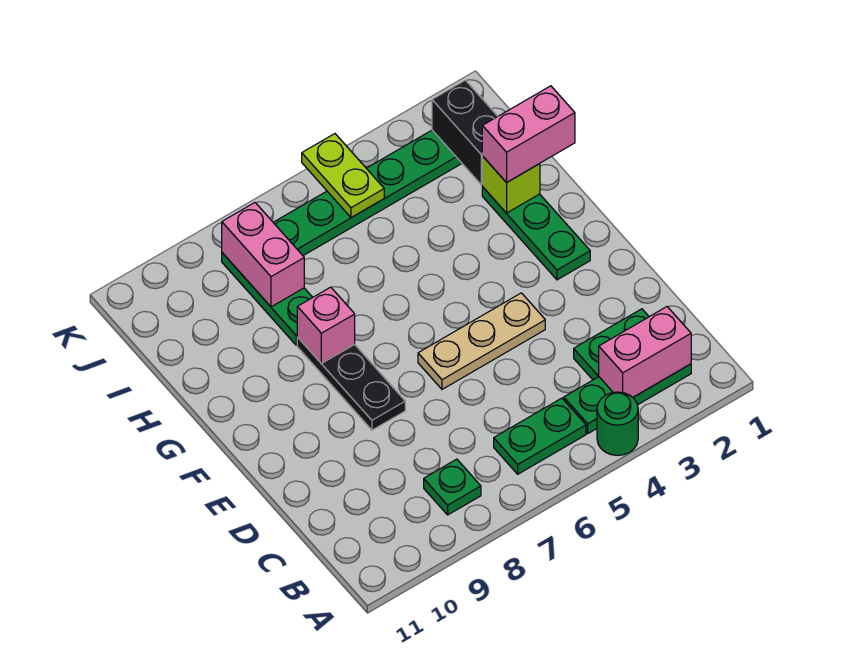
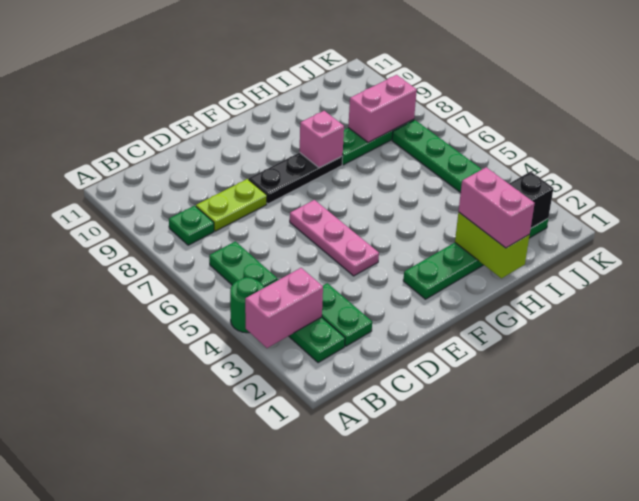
pink 1x2 brick [599,307,691,397] -> pink 1x2 brick turned to [245,268,323,348]
tan 1x3 plate [418,293,545,389] -> pink 1x3 plate [290,200,379,276]
lime 1x1 brick [482,156,540,213] -> lime 1x2 brick [455,212,530,278]
lime 1x2 plate [302,134,384,218] -> lime 1x2 plate moved to [196,179,267,231]

